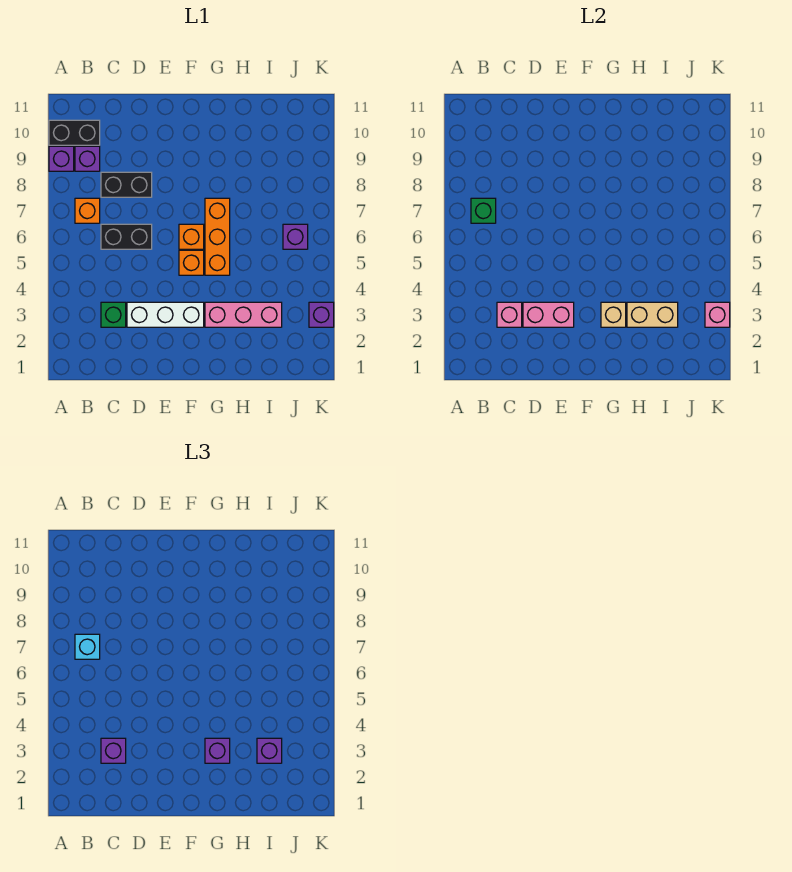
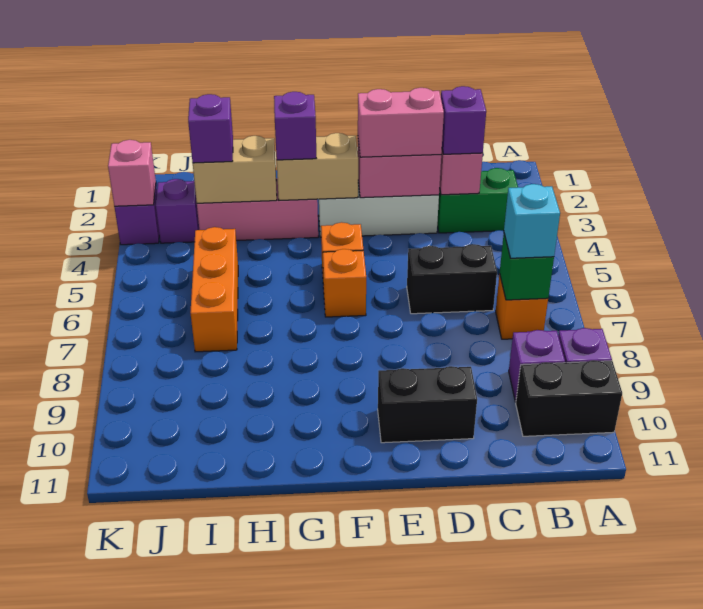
green 1x1 brick [101,302,126,327] -> green 1x2 brick [437,168,518,233]
black 1x2 brick [101,172,152,197] -> black 1x2 brick moved to [378,366,477,443]
none -> pink 1x2 brick [358,88,444,157]
tan 1x1 brick [601,302,626,327] -> tan 1x2 brick [277,133,358,200]
orange 1x3 brick [205,198,230,275] -> orange 1x3 brick moved to [190,227,238,352]
purple 1x1 brick [283,224,308,249] -> purple 1x1 brick moved to [156,179,199,243]

